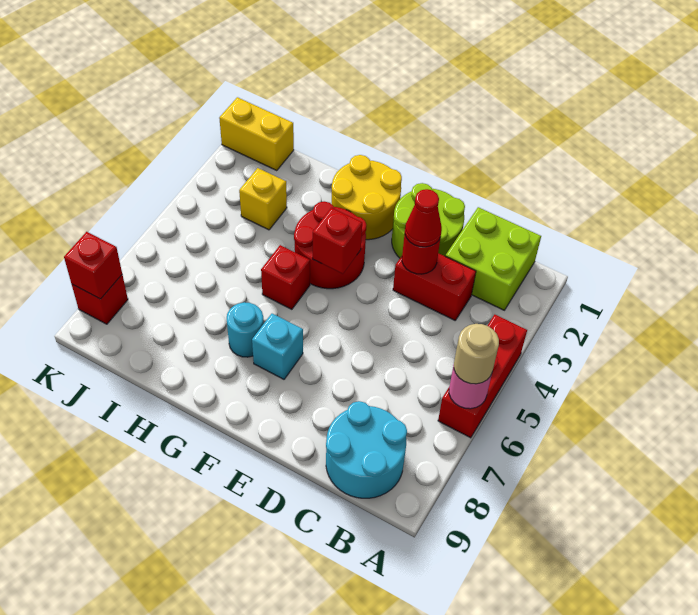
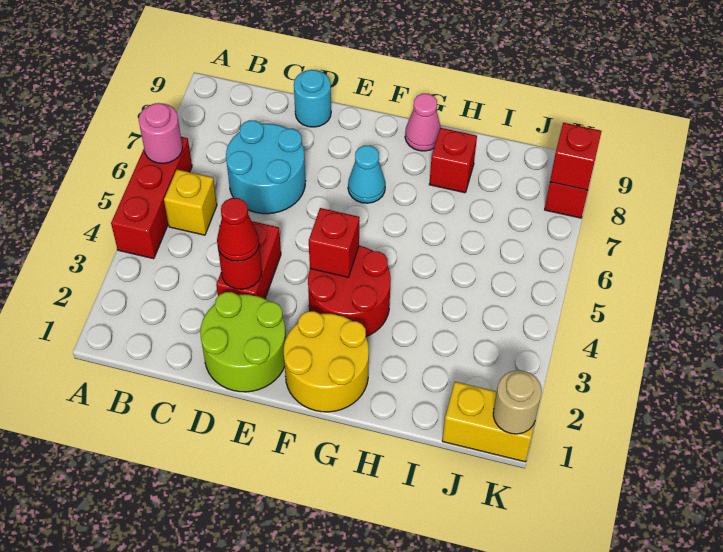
tan 1x1 round brick [454,324,499,384] -> tan 1x1 round brick moved to [493,370,542,434]
lime 2x2 brick [445,207,541,310] -> none
cyan 2x2 round brick [326,401,407,498] -> cyan 2x2 round brick moved to [226,120,305,214]
red 1x2 brick [393,253,476,320] -> red 1x2 brick turned to [216,221,281,299]
cyan 1x1 brick [252,314,303,379] -> cyan 1x1 cone [348,146,385,203]
red 1x1 brick [261,245,310,309] -> red 1x1 brick moved to [429,128,477,193]
cyan 1x1 round brick [227,302,264,357] -> cyan 1x1 round brick moved to [294,70,331,127]
none -> pink 1x1 cone [405,94,441,151]
yellow 1x1 brick [239,168,287,230] -> yellow 1x1 brick moved to [164,169,217,235]

